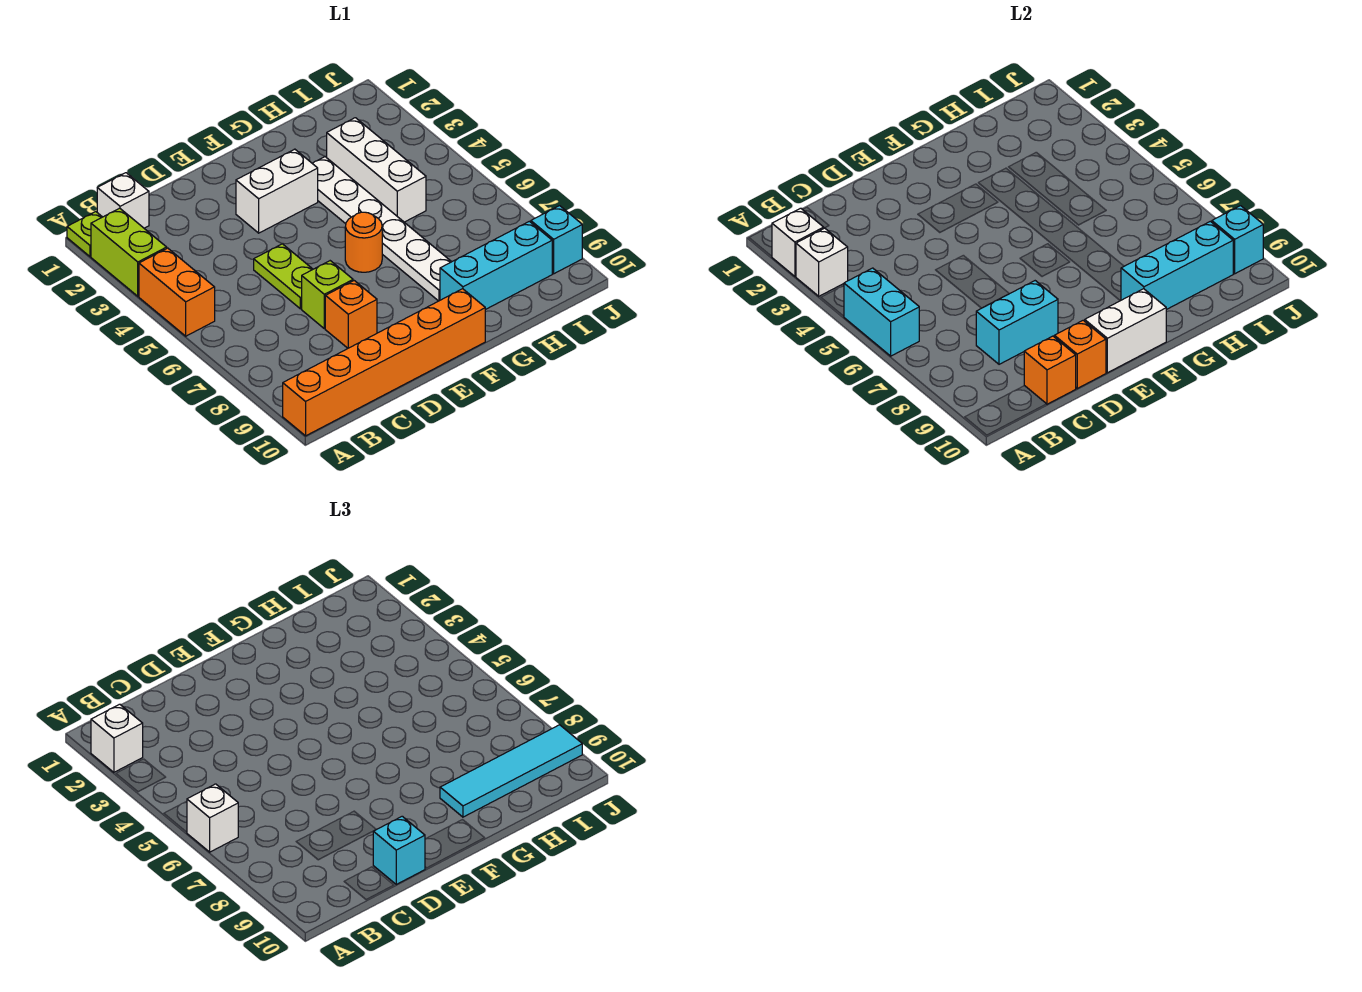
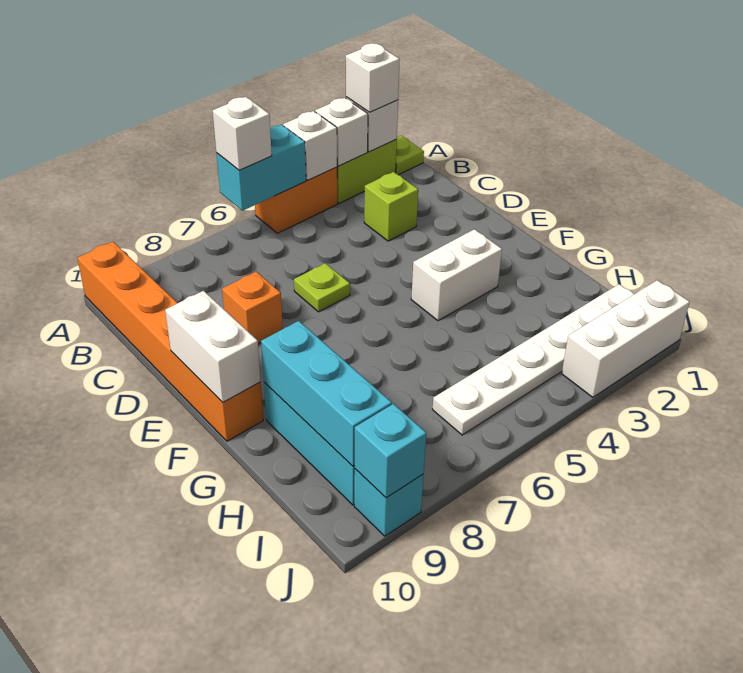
white 1x1 brick [97,173,149,228] -> white 1x1 brick moved to [283,111,338,180]
cyan 1x2 brick [976,281,1058,364] -> none
orange 1x1 brick [1024,336,1076,404] -> none
lime 1x2 plate [254,244,313,309] -> lime 1x1 plate [294,263,350,312]
lime 1x1 brick [302,261,353,329] -> lime 1x1 brick moved to [364,172,418,241]
orange 1x1 brick [1054,320,1106,388] -> none
cyan 1x1 brick [373,816,425,884] -> none
white 1x2 brick [236,149,318,233] -> white 1x2 brick turned to [411,229,502,321]
orange 1x1 round brick [345,212,382,272] -> none
white 1x6 plate [312,157,451,301] -> white 1x6 plate moved to [432,284,634,435]
cyan 1x4 tile [440,725,582,817] -> none
white 1x3 brick [327,118,426,222] -> white 1x3 brick moved to [562,280,690,397]

